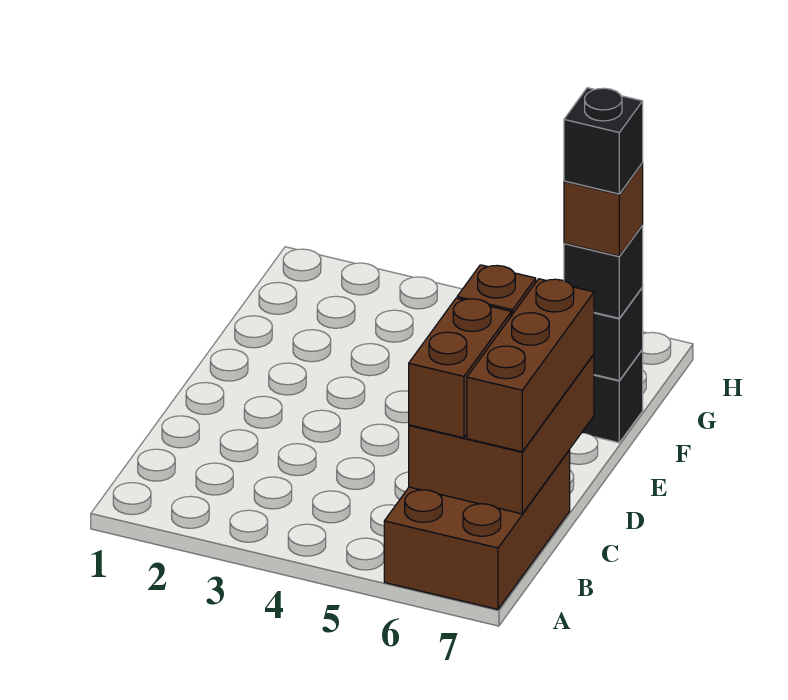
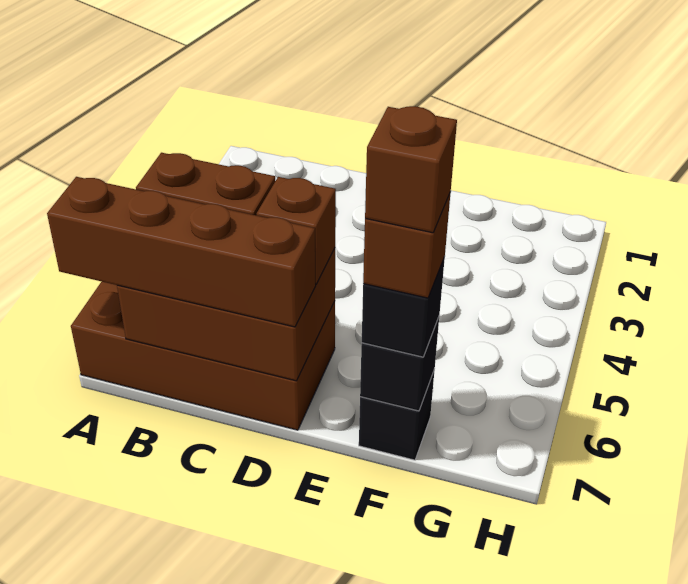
brown 2x3 brick [384,450,570,609] -> brown 2x4 brick [71,282,335,430]
brown 1x3 brick [467,279,594,452] -> brown 1x4 brick [47,177,316,327]
black 1x1 brick [564,88,643,194] -> brown 1x1 brick [365,106,457,233]

